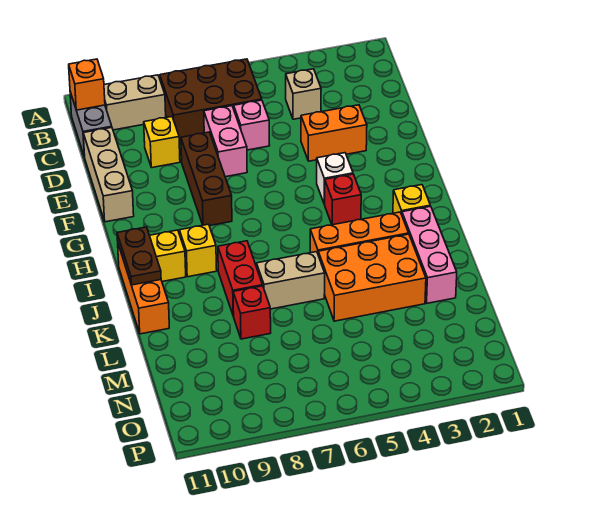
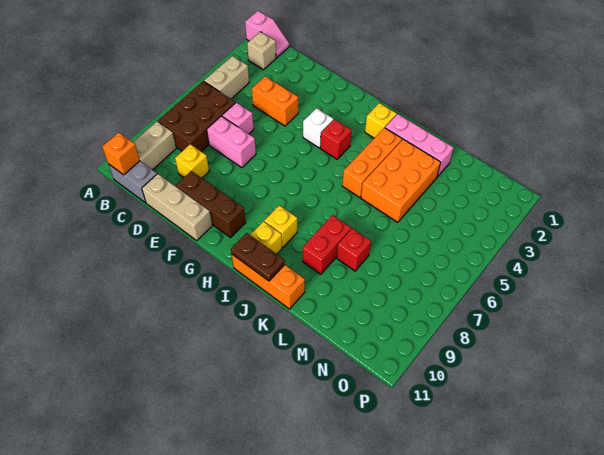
none -> pink 1x2 slope [245,11,289,58]
tan 1x1 brick [286,69,321,119] -> tan 1x1 brick moved to [247,32,276,70]
orange 1x2 brick [301,105,367,161] -> orange 1x2 brick turned to [252,76,298,126]
brown 1x3 brick [181,132,232,226] -> brown 1x3 brick moved to [176,171,246,237]
red 1x2 brick [218,241,263,316] -> red 1x2 brick turned to [303,215,351,274]
tan 1x2 brick [257,252,325,309] -> tan 1x2 brick moved to [204,56,249,99]

